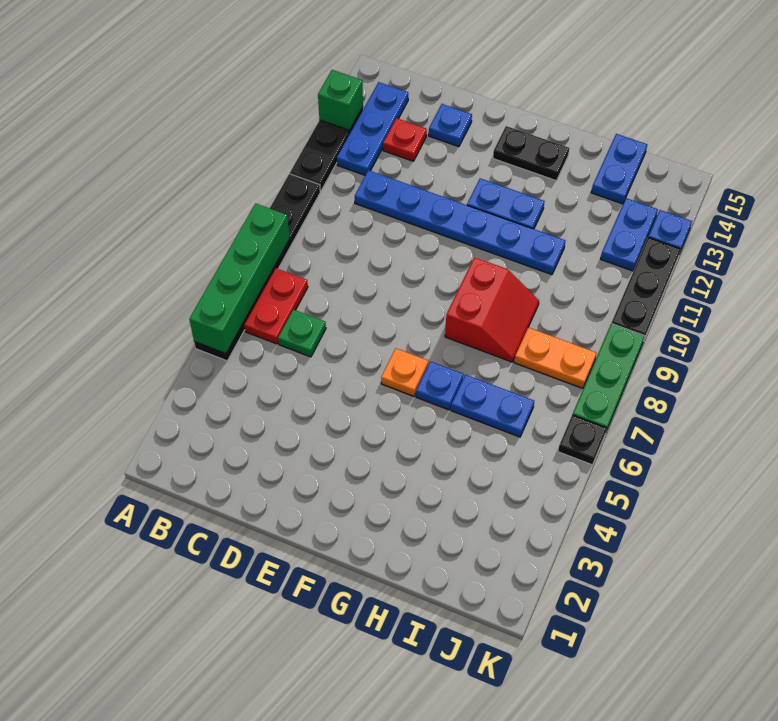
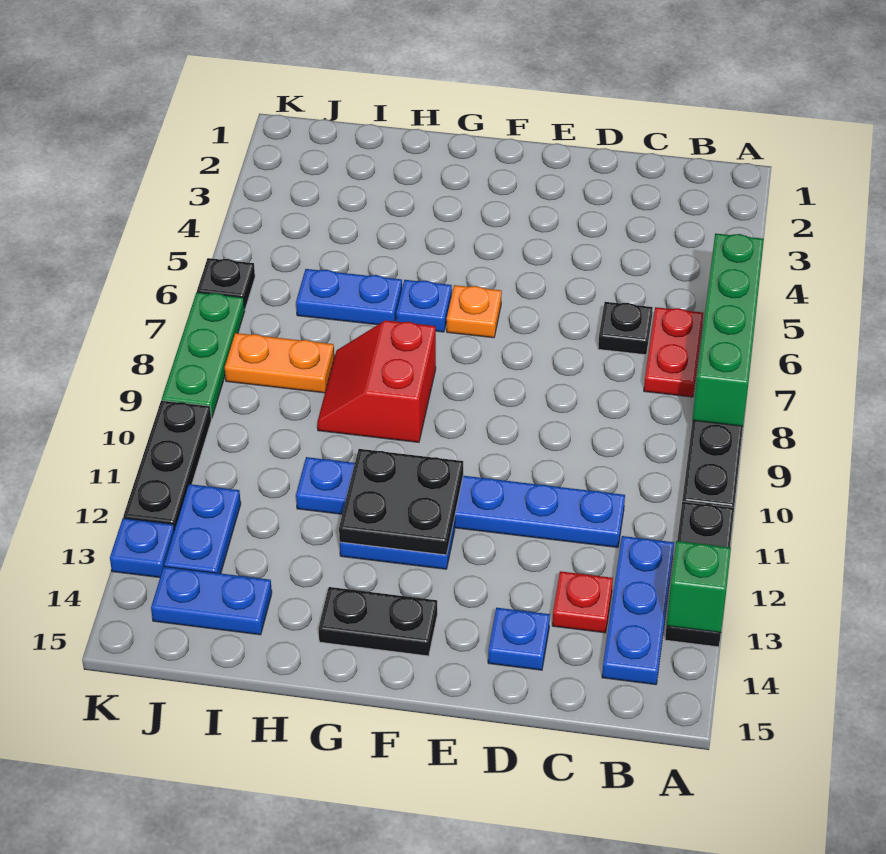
green 1x1 plate [278,310,326,357] -> black 1x1 plate [598,302,653,355]
none -> black 2x2 plate [339,449,463,555]
blue 1x2 plate [591,134,647,204] -> blue 1x2 plate turned to [151,567,272,635]

